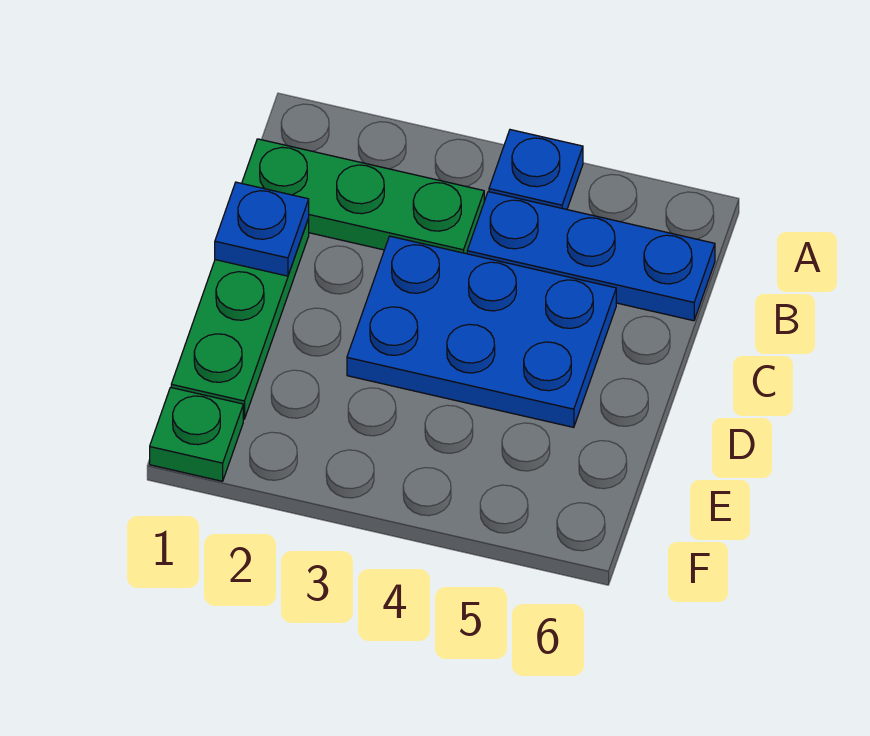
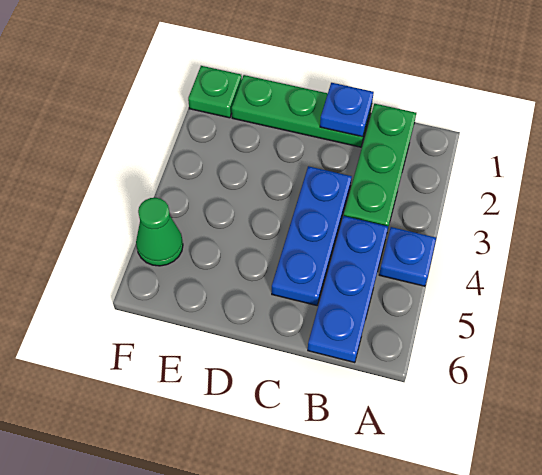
blue 2x3 plate [347,236,616,427] -> blue 1x3 plate [272,166,352,305]
none -> green 1x1 cone [136,198,183,266]

